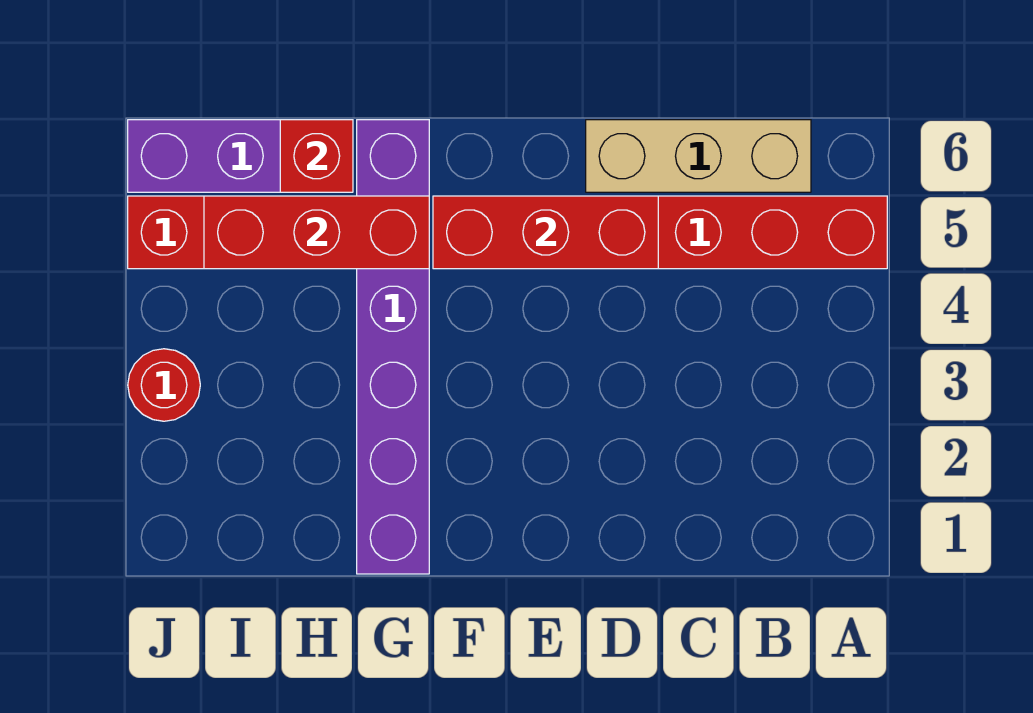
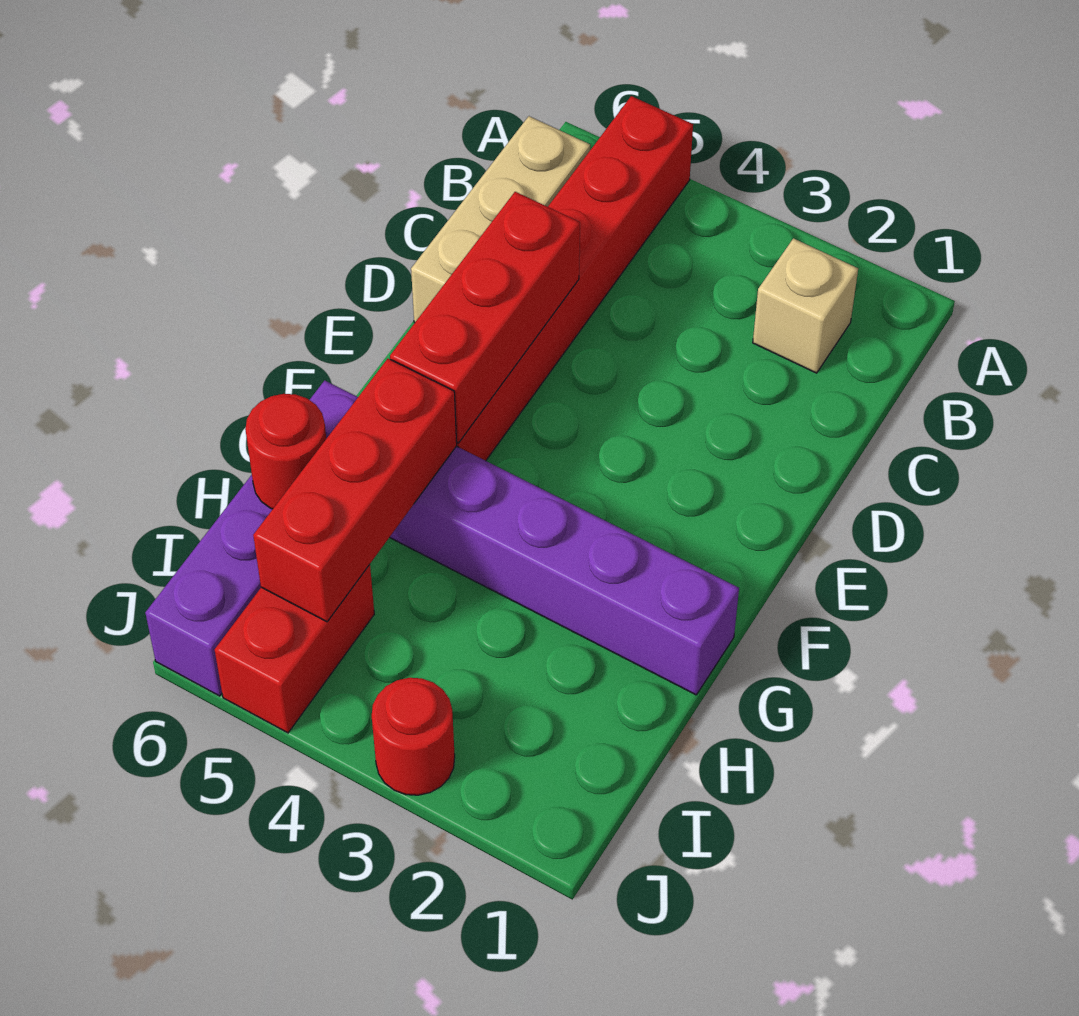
none -> tan 1x1 brick [753,238,858,373]
red 1x1 brick [280,120,353,192] -> red 1x1 round brick [245,394,326,509]

